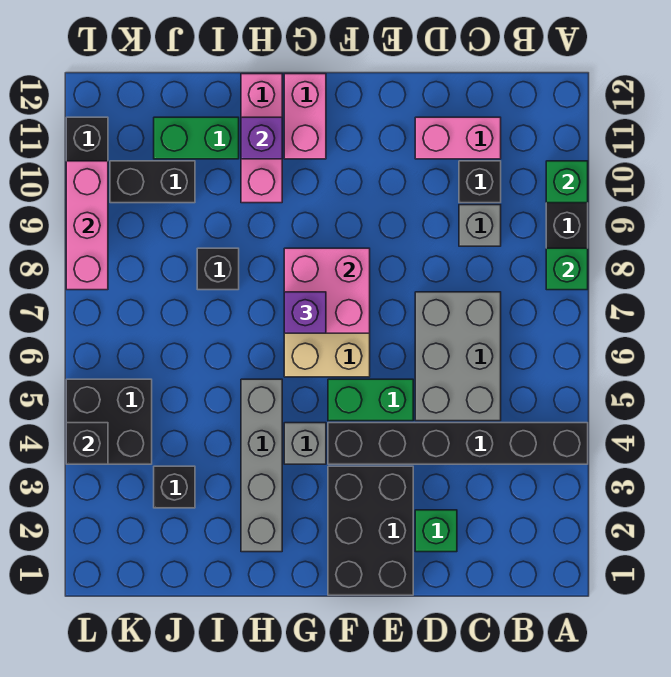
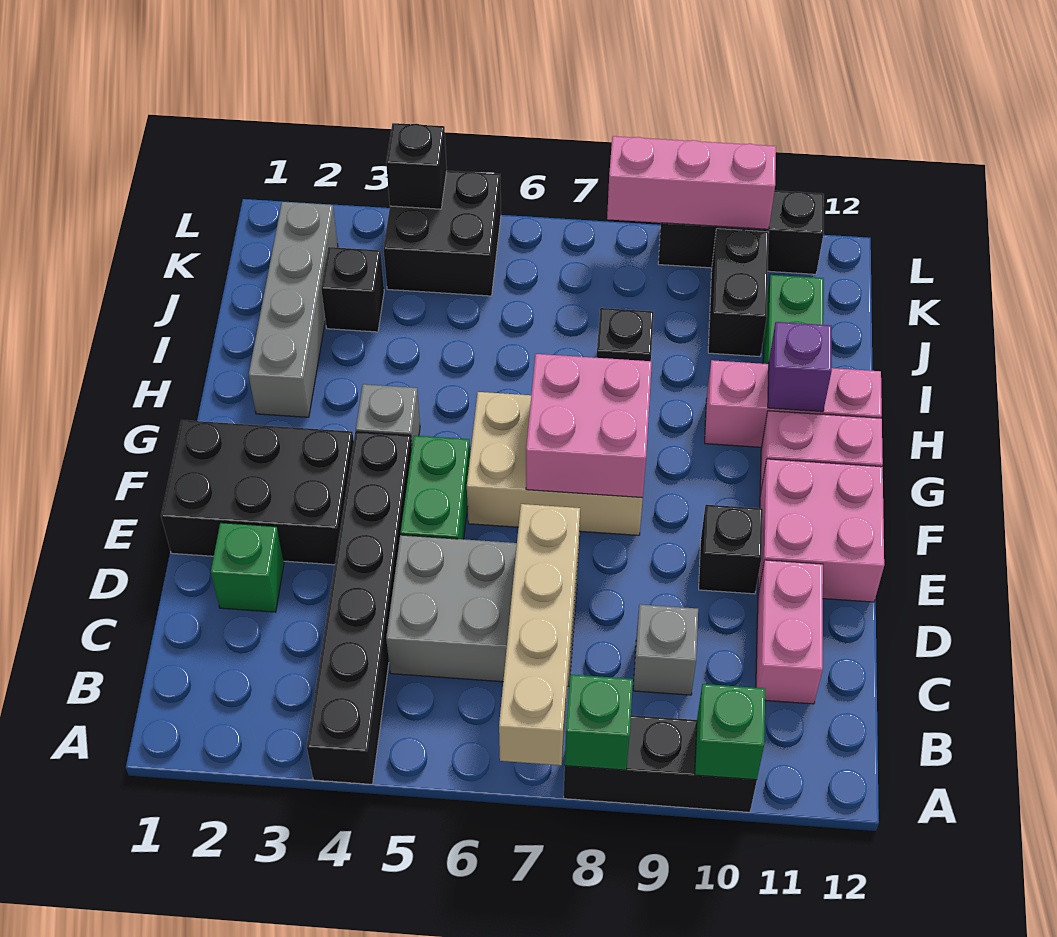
none -> tan 1x4 brick [499,504,580,765]
black 1x1 brick [459,161,501,203] -> black 1x1 brick moved to [699,505,763,594]
none -> pink 2x2 brick [758,459,884,602]
purple 1x1 brick [284,292,326,333] -> none
grey 1x4 brick [241,379,282,552] -> grey 1x4 brick turned to [249,202,338,417]

